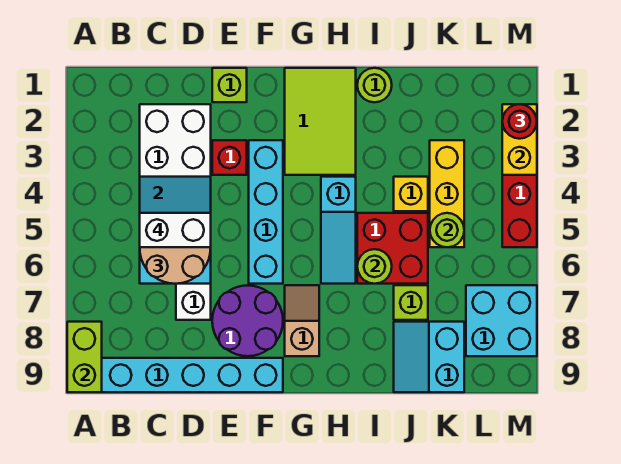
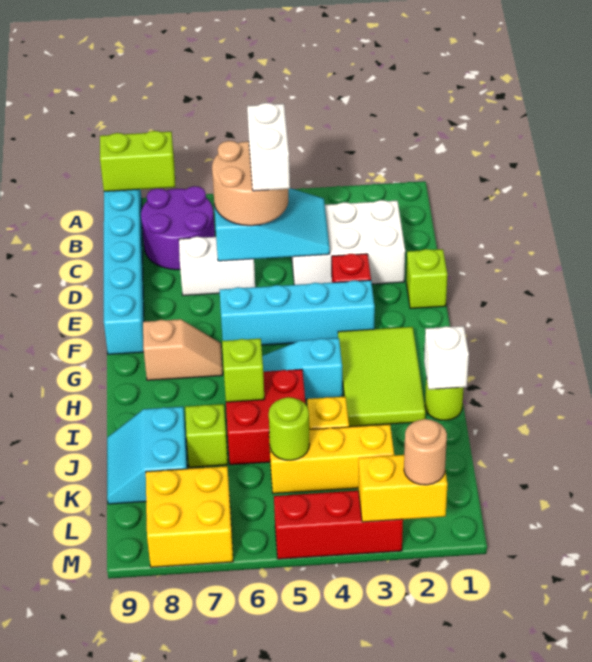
purple 2x2 round brick [212,285,283,356] -> purple 2x2 round brick moved to [141,186,215,270]
lime 2x3 tile [285,68,356,175] -> lime 2x3 tile turned to [338,327,425,427]
none -> white 1x1 brick [424,326,469,389]
lime 1x1 round brick [357,249,392,284] -> lime 1x1 brick [222,339,264,402]
cyan 2x2 slope [394,322,464,392] -> cyan 2x2 slope turned to [107,407,187,504]
cyan 2x2 brick [466,285,537,356] -> yellow 2x2 brick [146,466,233,567]
red 1x1 round brick [502,104,537,139] -> tan 1x1 round brick [404,419,447,485]

